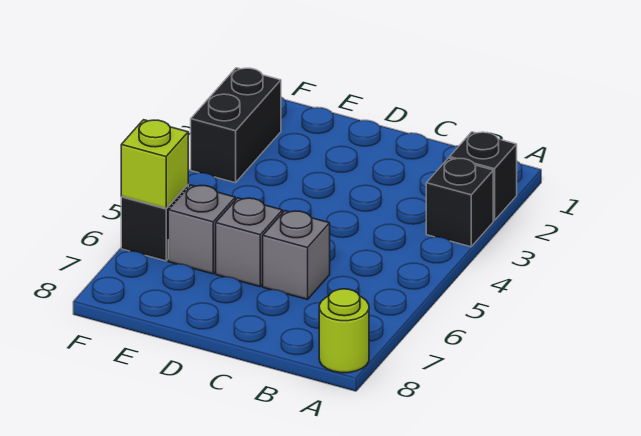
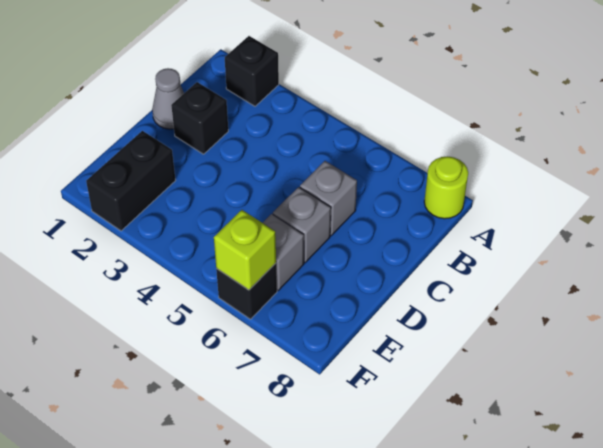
black 1x1 brick [426,158,493,247] -> black 1x1 brick moved to [171,82,228,154]
none -> grey 1x1 cone [152,68,184,129]
black 1x2 brick [191,68,281,183] -> black 1x2 brick turned to [86,131,176,231]

